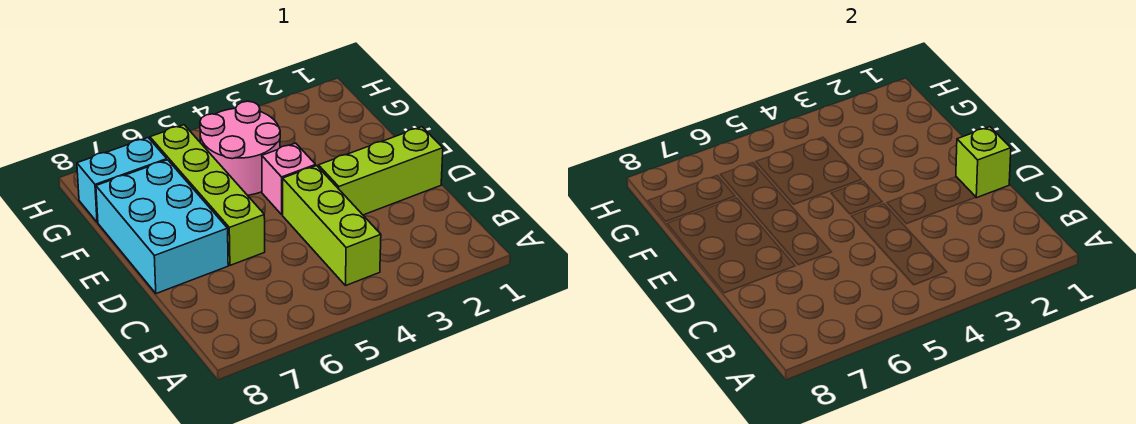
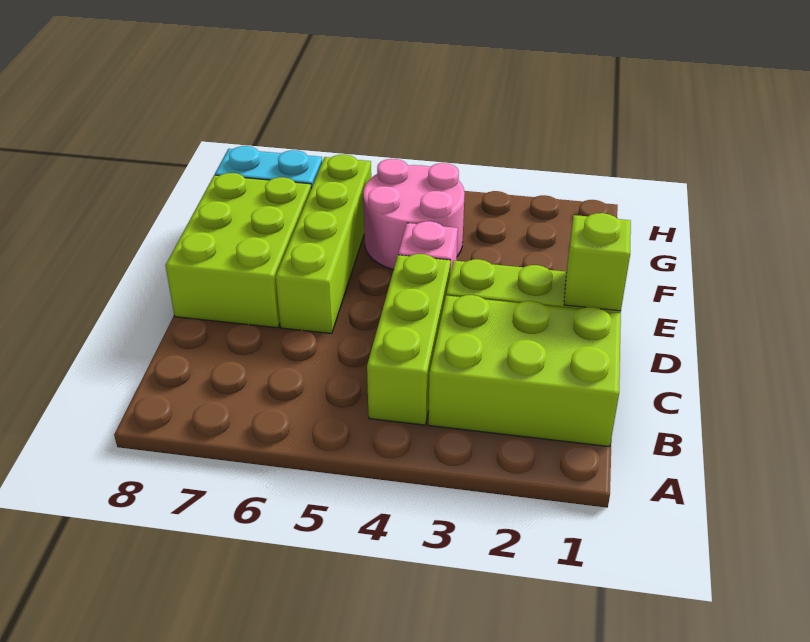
none -> lime 2x3 brick [428,295,621,447]
cyan 2x3 brick [96,160,228,294] -> lime 2x3 brick [165,173,311,328]

